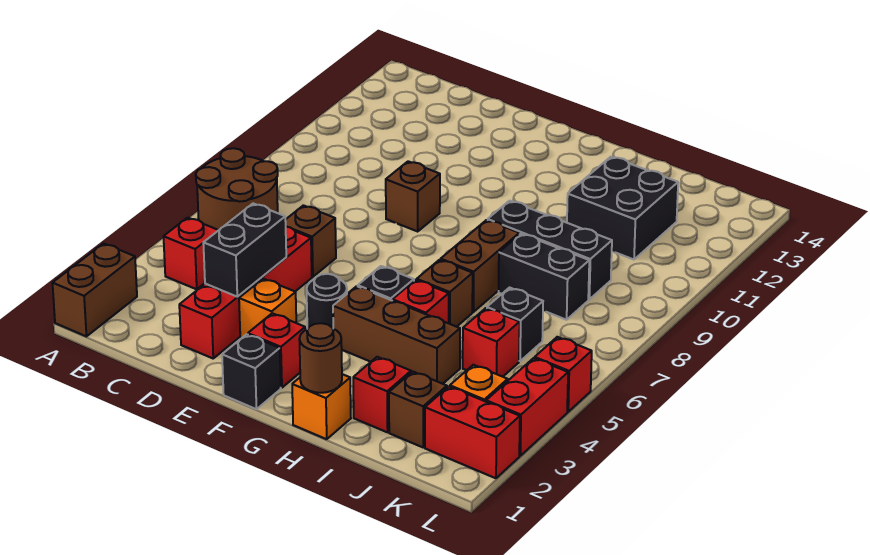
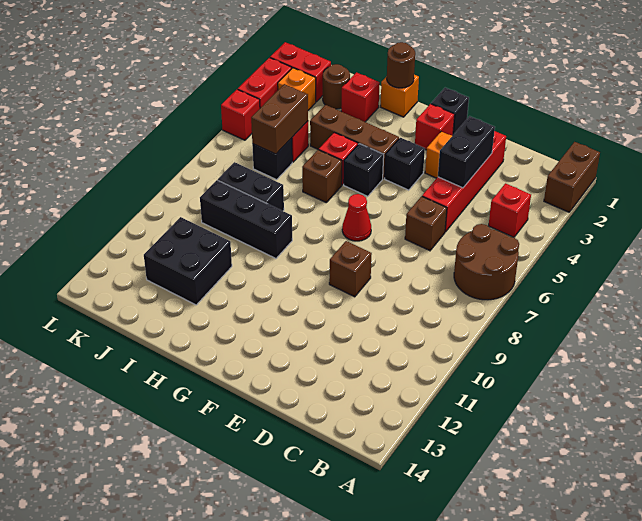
black 1x1 round brick [307,274,347,329] -> black 1x1 brick [385,138,425,190]
none -> red 1x1 cone [342,194,371,241]
brown 1x2 brick [441,220,519,312] -> brown 1x2 brick moved to [251,84,308,154]
brown 1x1 brick [389,372,447,447] -> brown 1x1 round brick [323,64,350,109]

